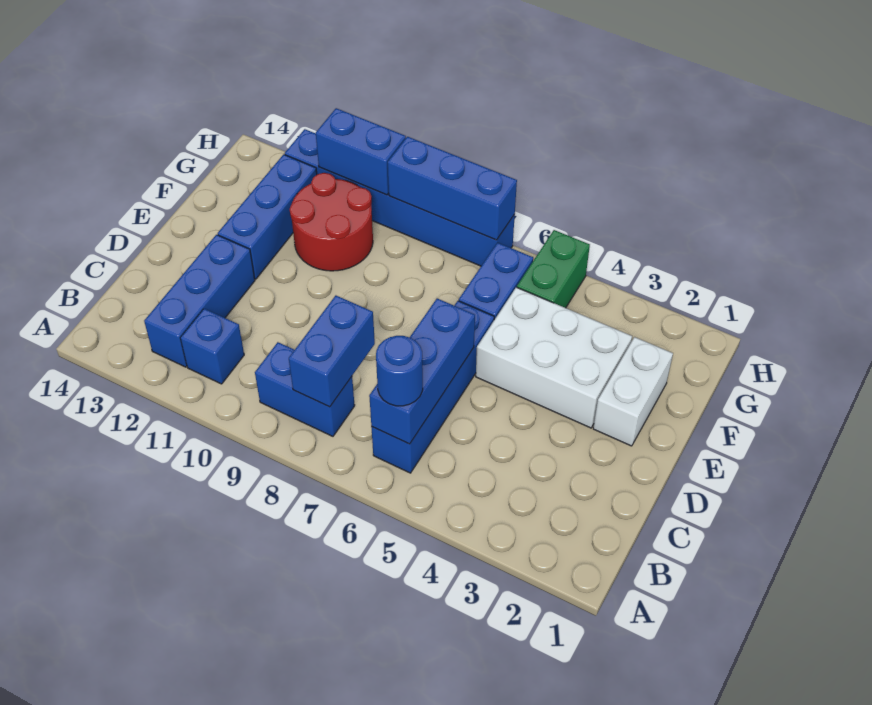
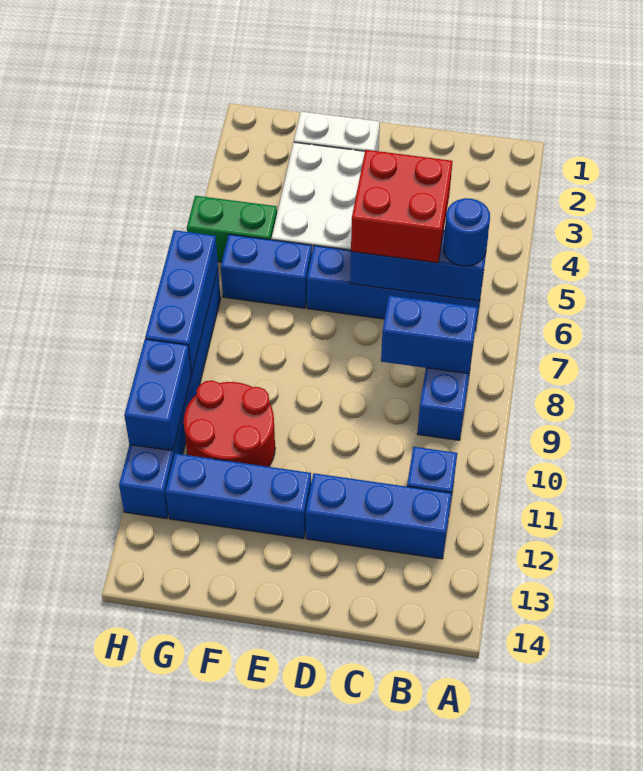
none -> red 2x2 brick [351,150,453,263]

